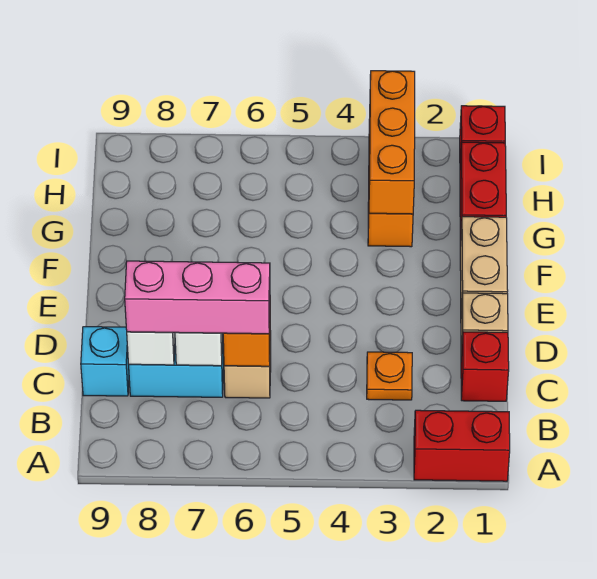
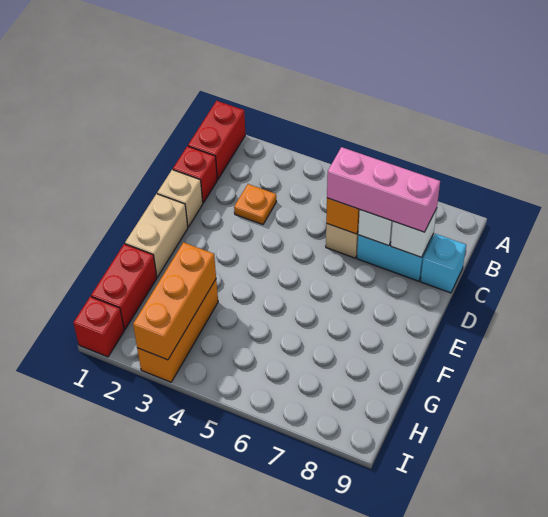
red 1x2 brick [414,410,510,481] -> red 1x2 brick turned to [188,101,245,179]

